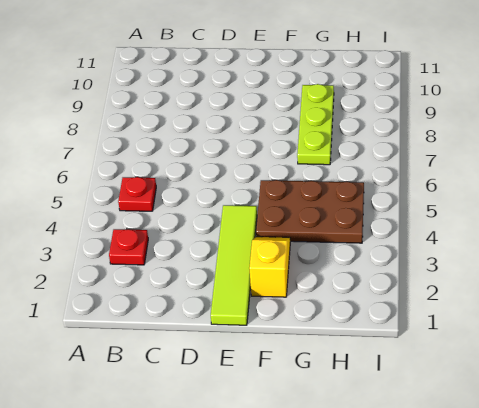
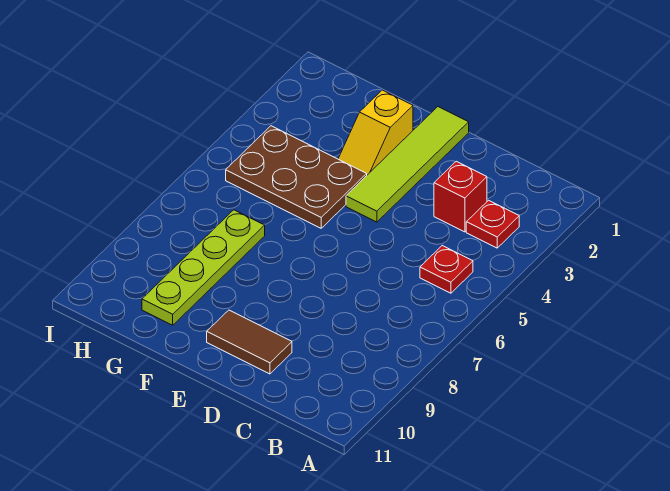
none -> red 1x1 brick [434,161,487,232]
none -> brown 1x2 tile [207,310,292,374]
lime 1x3 plate [297,84,334,165] -> lime 1x4 plate [142,210,265,325]

